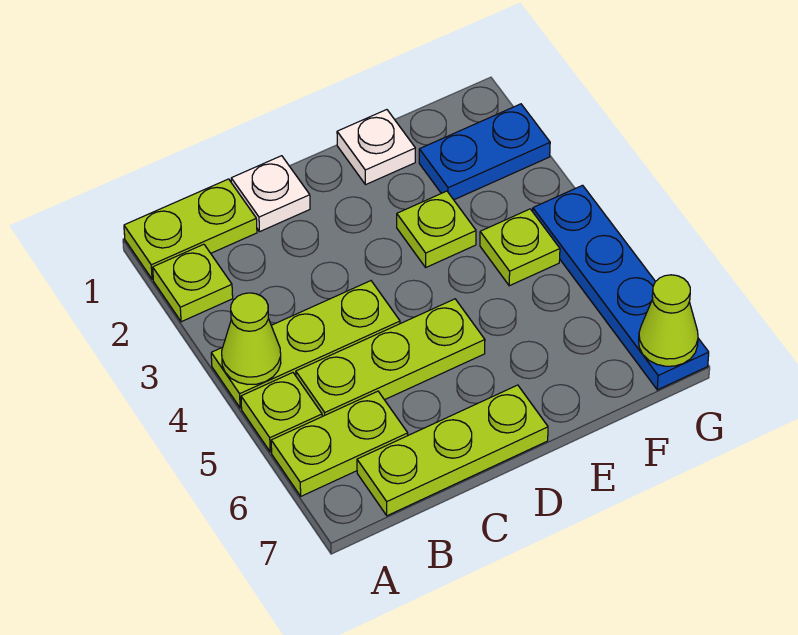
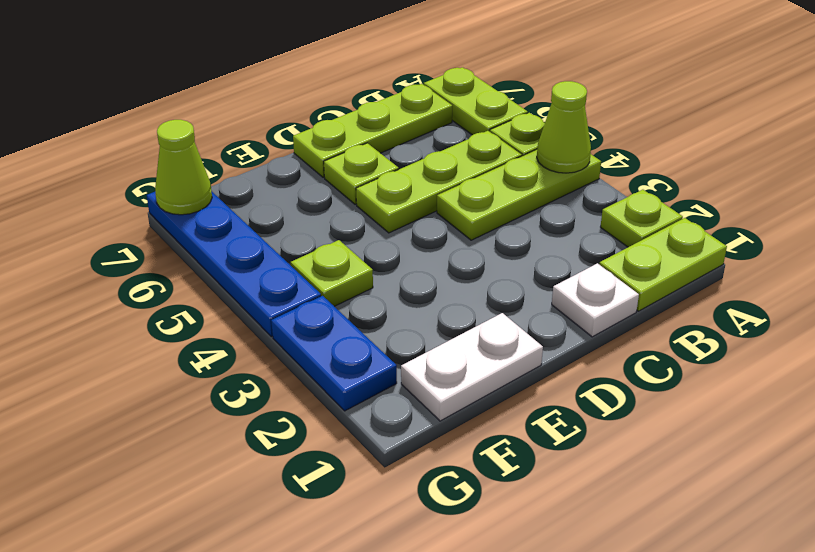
lime 1x2 plate [271,391,408,496] -> lime 1x2 plate turned to [424,67,528,135]
white 1x1 plate [337,110,415,185] -> white 1x2 plate [401,313,543,421]
lime 1x1 plate [397,191,476,267] -> lime 1x1 plate moved to [324,143,399,205]
blue 1x2 plate [419,104,550,200] -> blue 1x2 plate turned to [271,296,397,411]

